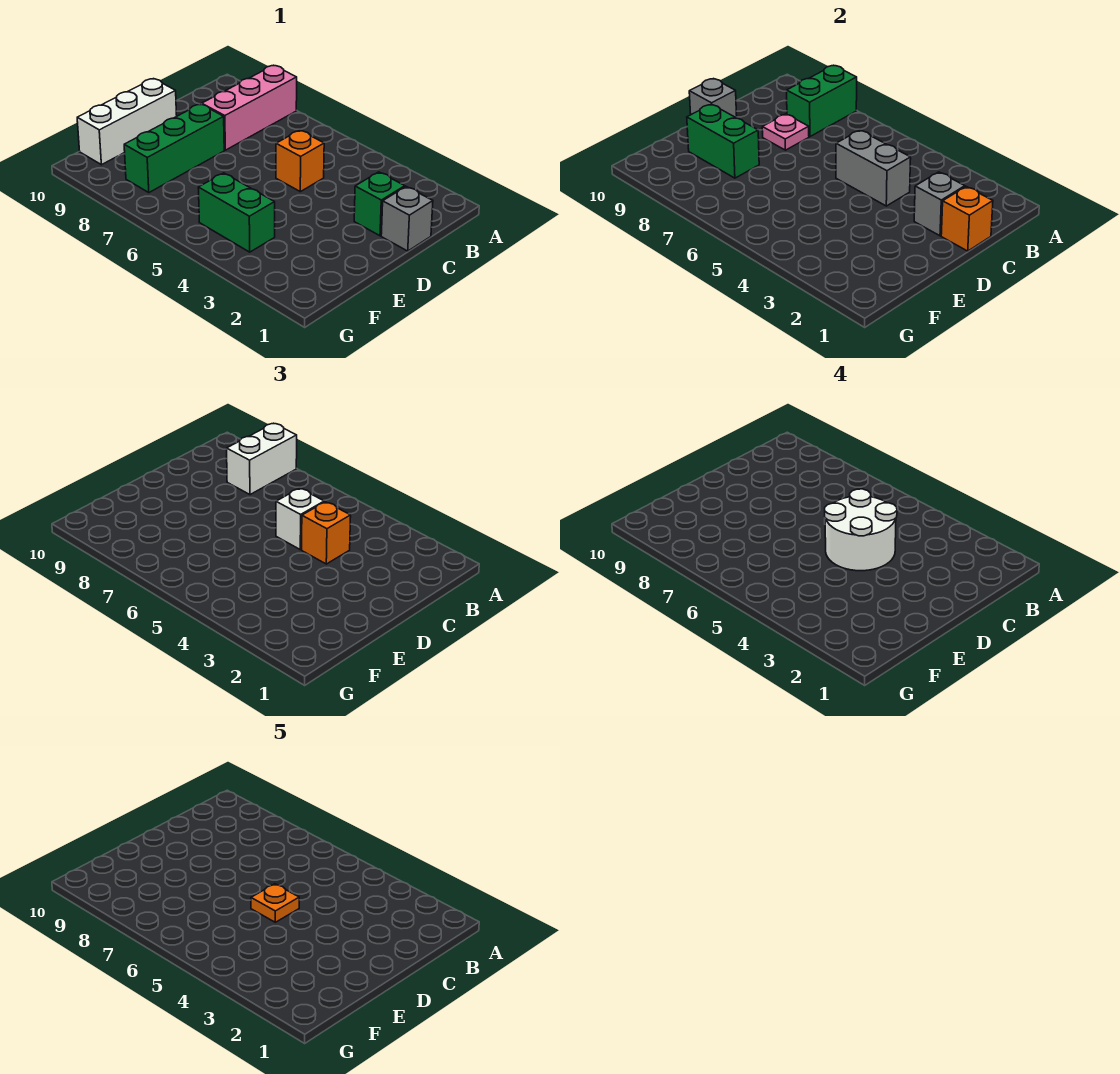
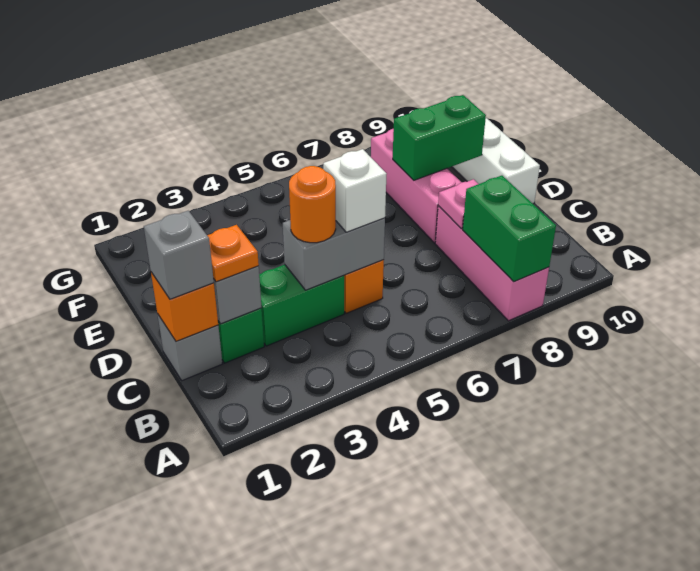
white 1x2 brick [227,423,297,495] -> none
orange 1x1 brick [302,502,351,564] -> orange 1x1 round brick [289,166,336,243]
white 2x2 round brick [825,489,897,571] -> none
orange 1x1 plate [251,884,299,922] -> orange 1x1 plate moved to [207,225,259,282]
green 1x3 brick [124,104,224,193] -> pink 1x3 brick [371,129,461,243]
grey 1x1 brick [689,79,737,118] -> grey 1x1 brick moved to [144,211,214,299]
green 1x2 brick [198,173,275,252] -> green 1x2 brick moved to [259,265,344,346]

